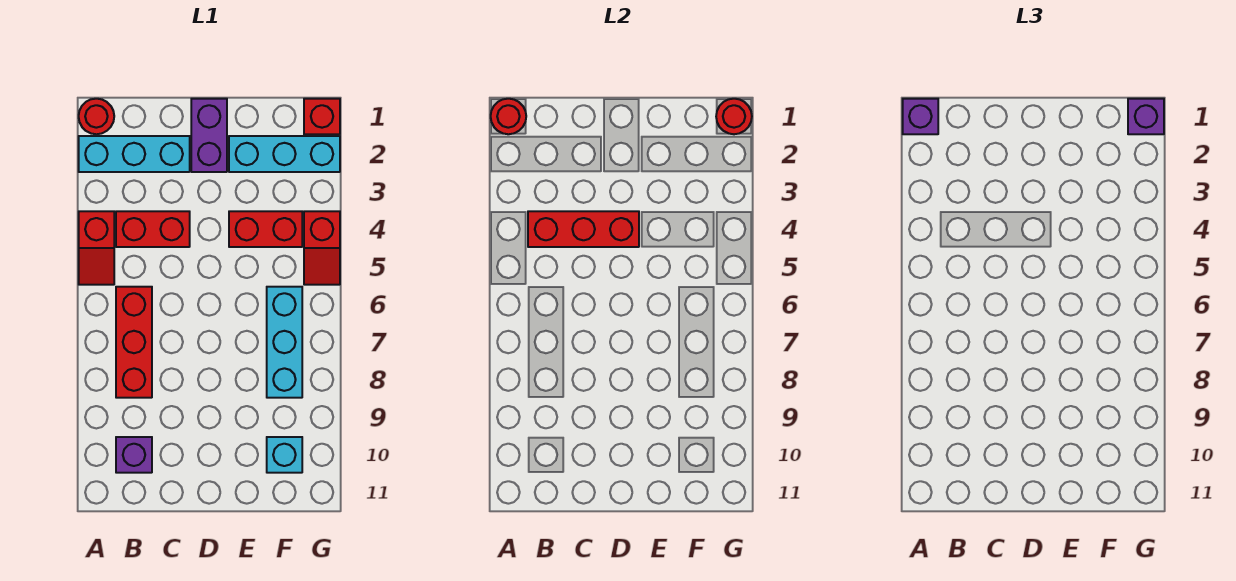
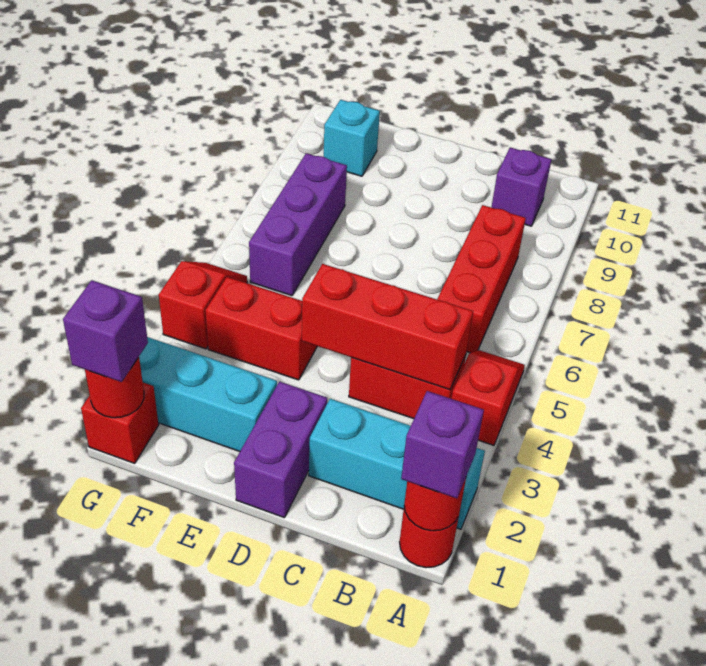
cyan 1x3 brick [267,287,302,398] -> purple 1x3 brick [249,153,347,296]

